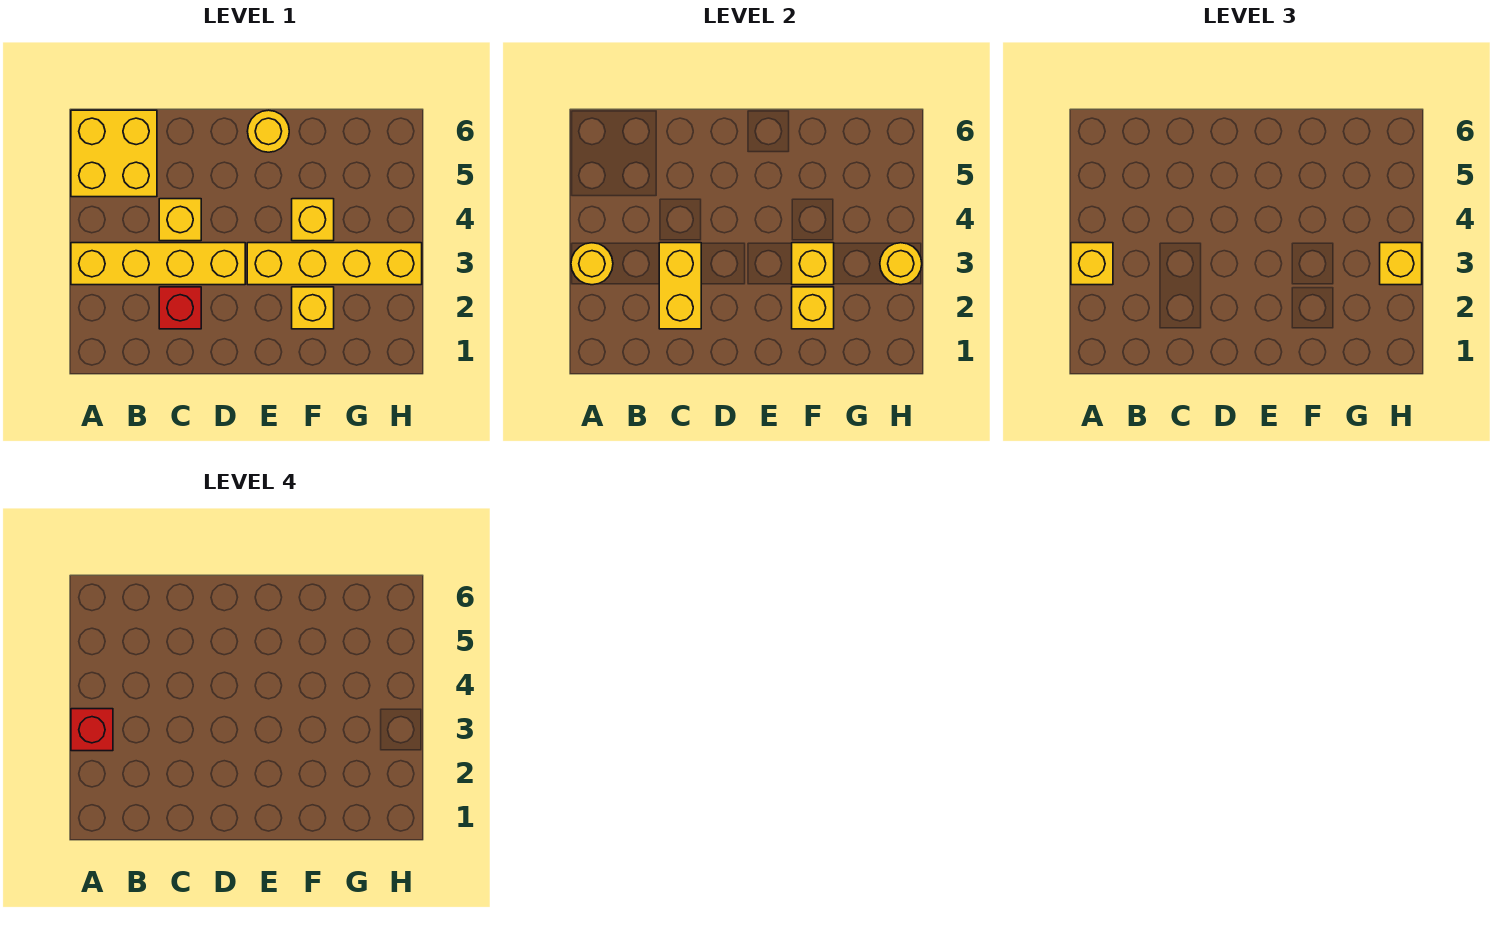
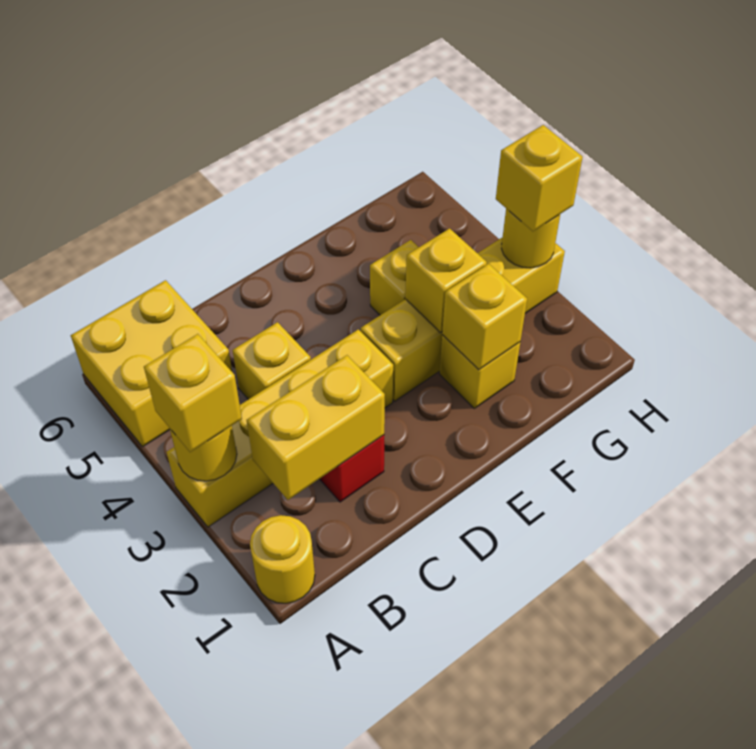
red 1x1 brick [71,709,113,751] -> none
yellow 1x2 brick [659,243,701,329] -> yellow 1x2 brick turned to [247,355,385,500]
yellow 1x1 round brick [247,110,289,152] -> yellow 1x1 round brick moved to [250,515,315,603]

